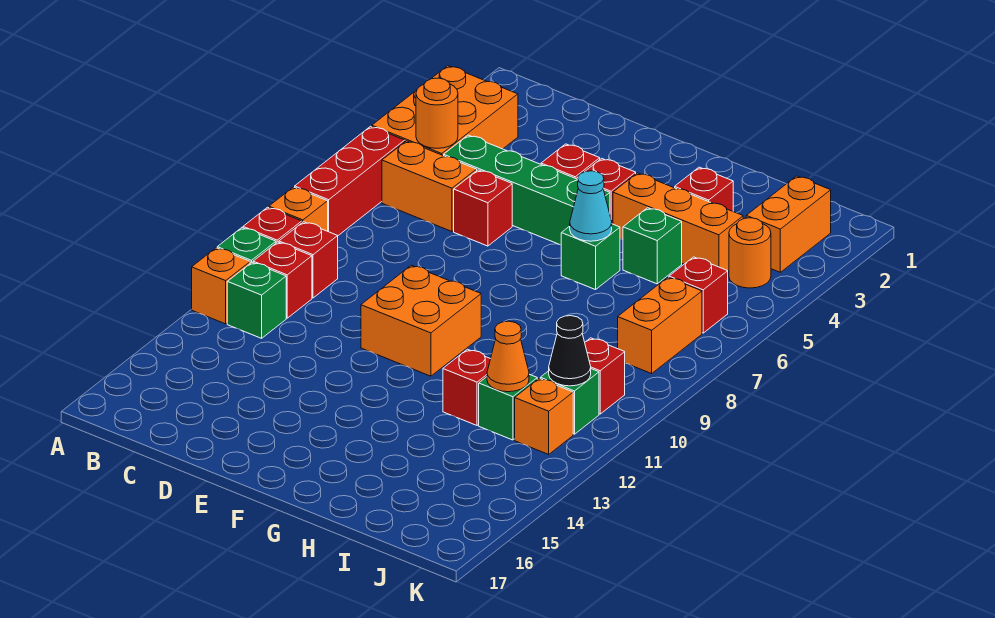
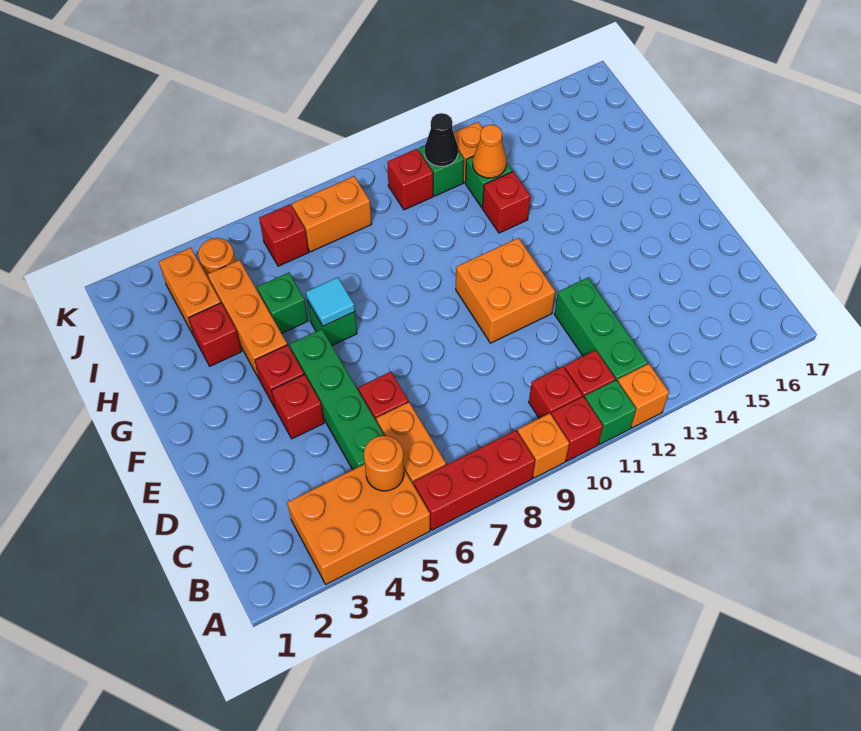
green 1x1 brick [227,262,286,338] -> green 1x3 brick [554,278,648,381]
cyan 1x1 cone [570,171,612,241] -> cyan 1x1 tile [306,277,355,326]
orange 1x2 brick [746,176,831,272] -> orange 1x2 brick turned to [159,248,221,338]

